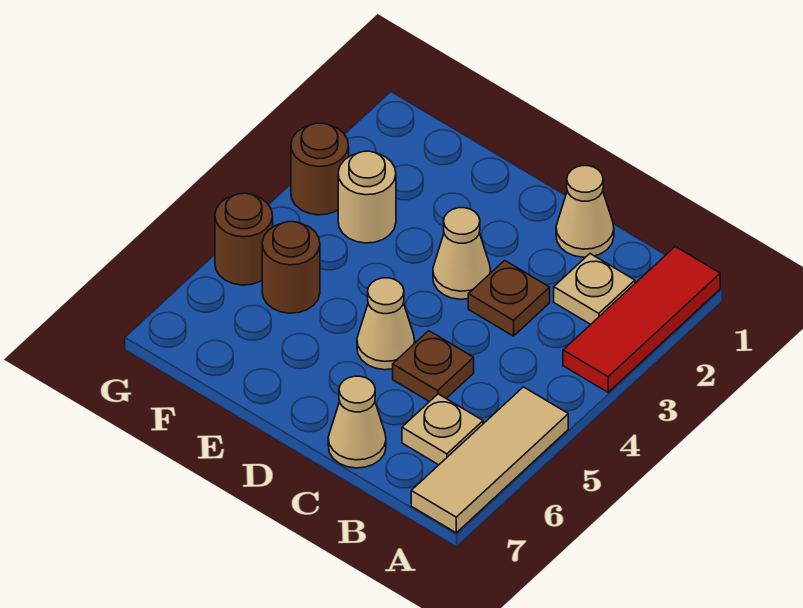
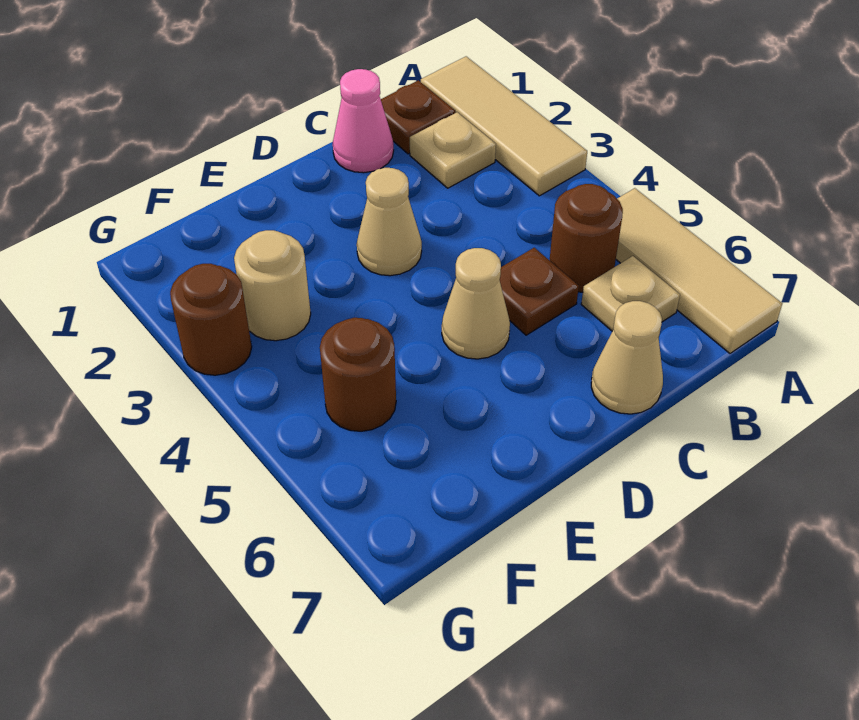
red 1x3 tile [563,247,720,392] -> tan 1x3 tile [421,56,587,196]
tan 1x1 cone [556,166,614,257] -> pink 1x1 cone [333,69,394,173]
brown 1x1 plate [468,260,550,336] -> brown 1x1 plate moved to [381,80,455,154]
brown 1x1 round brick [215,193,273,285] -> brown 1x1 round brick moved to [550,184,623,292]

